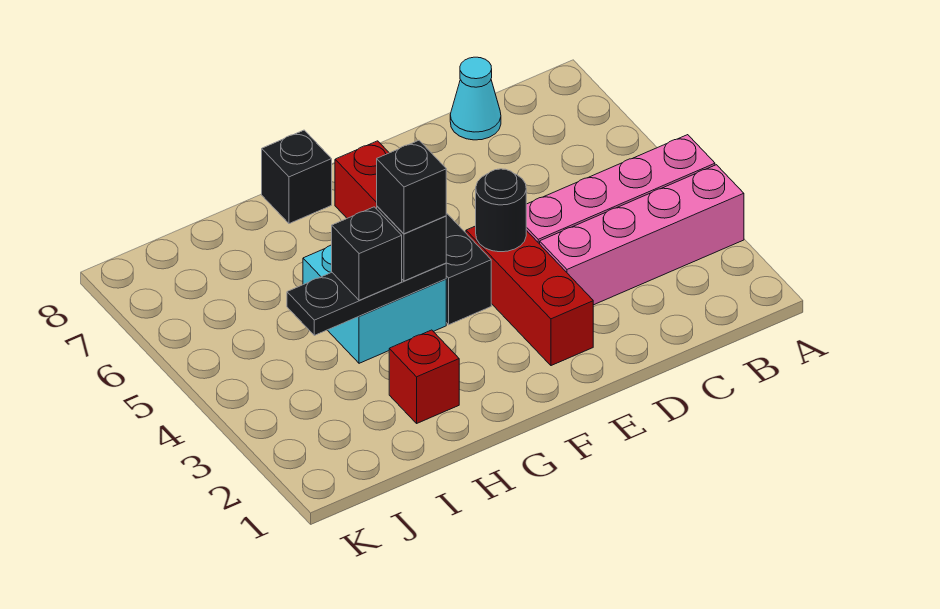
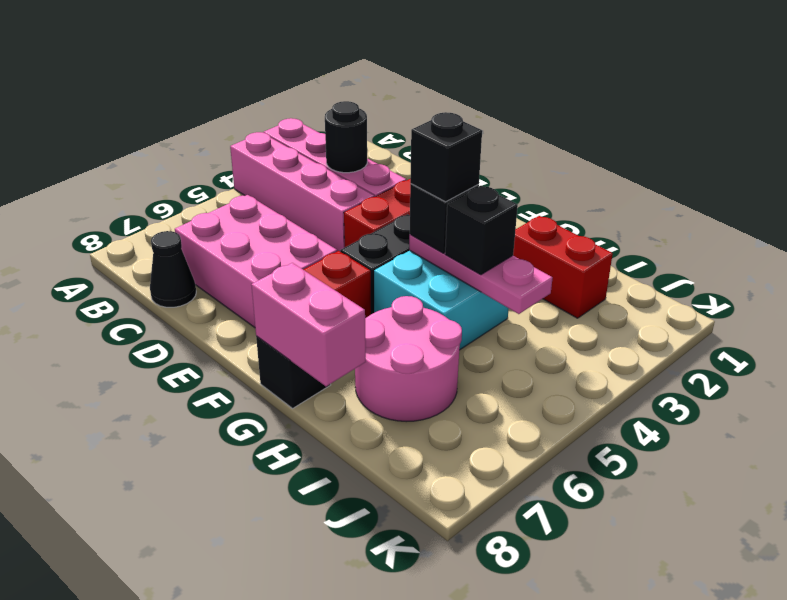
none -> pink 2x3 brick [175,195,337,327]
cyan 1x1 cone [450,57,501,140] -> black 1x1 cone [150,231,196,307]
black 1x1 round brick [476,169,526,252] -> black 1x1 round brick moved to [325,101,367,173]
black 1x3 plate [287,263,446,335] -> pink 1x3 plate [409,235,552,314]
none -> pink 1x2 brick [251,263,366,386]
red 1x1 brick [389,330,459,423] -> red 1x2 brick [513,216,613,318]
none -> pink 2x2 round brick [355,296,462,422]

